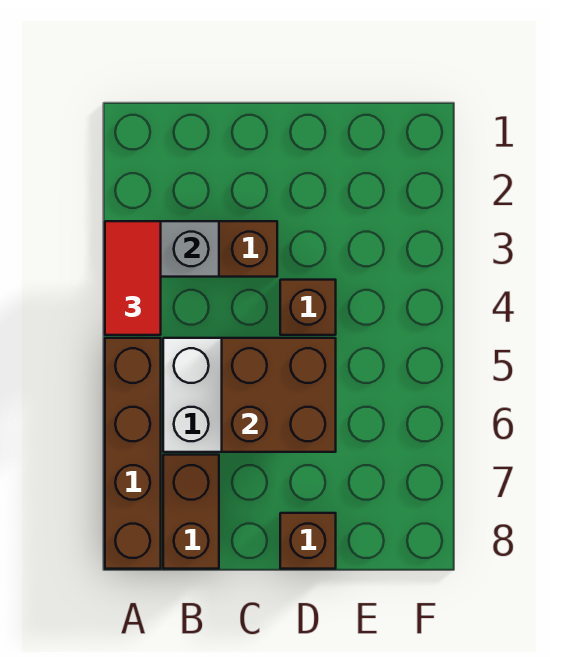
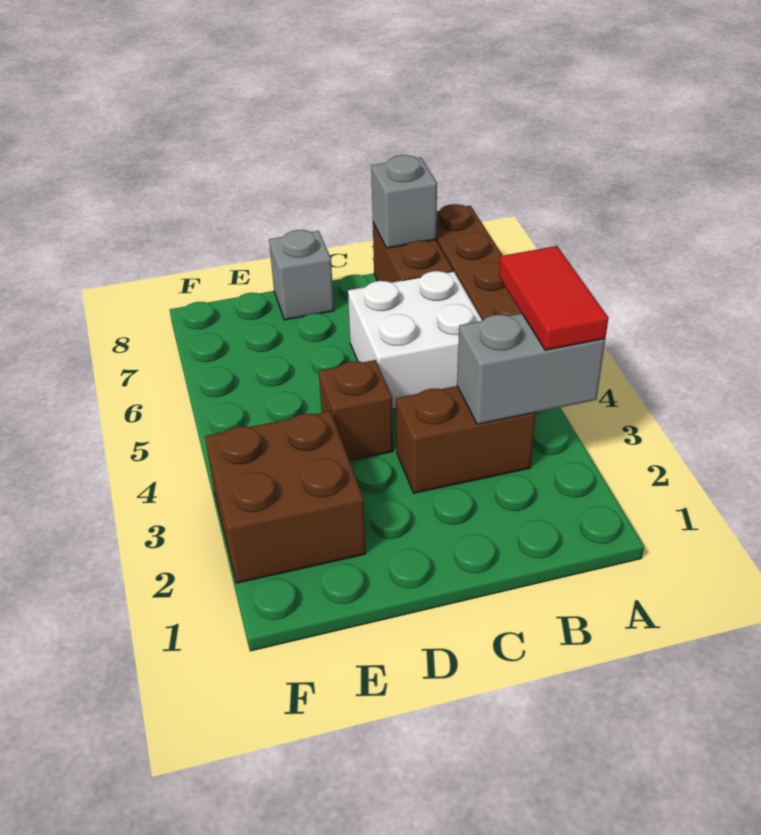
none -> grey 1x1 brick [371,155,437,248]
brown 2x2 brick [222,338,336,452] -> brown 2x2 brick moved to [205,411,366,583]
brown 1x1 brick [280,513,336,569] -> grey 1x1 brick [269,230,334,320]

